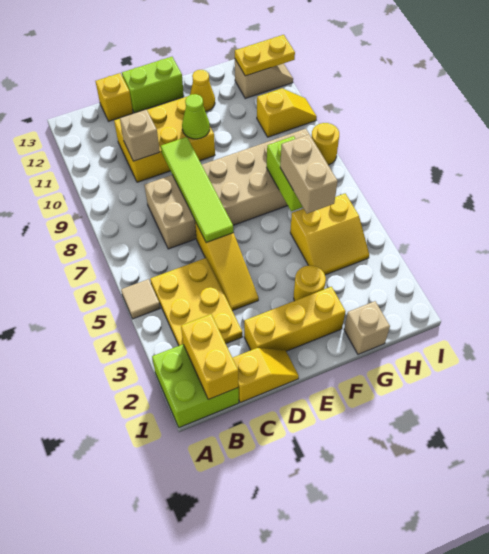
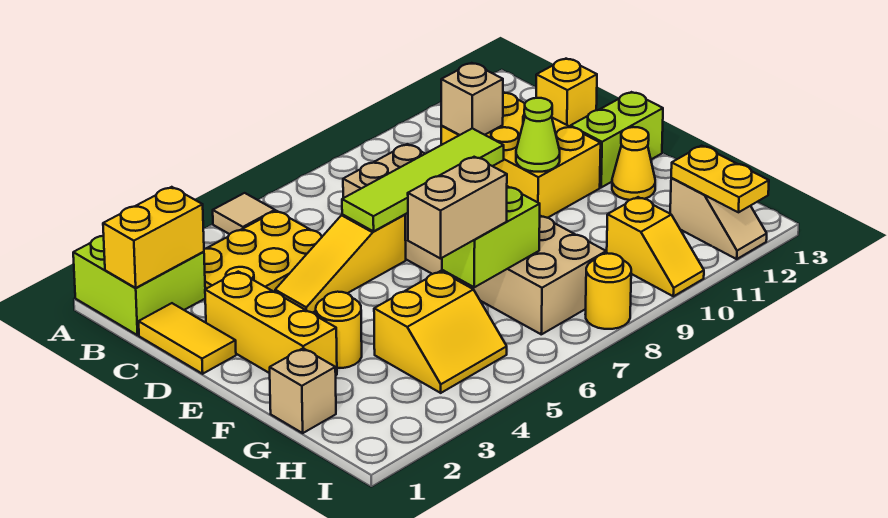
yellow 1x2 slope [233,348,299,403] -> yellow 1x2 tile [139,303,236,374]
lime 1x2 brick [122,57,184,113] -> lime 1x2 brick turned to [570,92,663,187]
yellow 2x2 slope [290,194,369,275] -> yellow 2x2 slope turned to [374,271,507,393]

